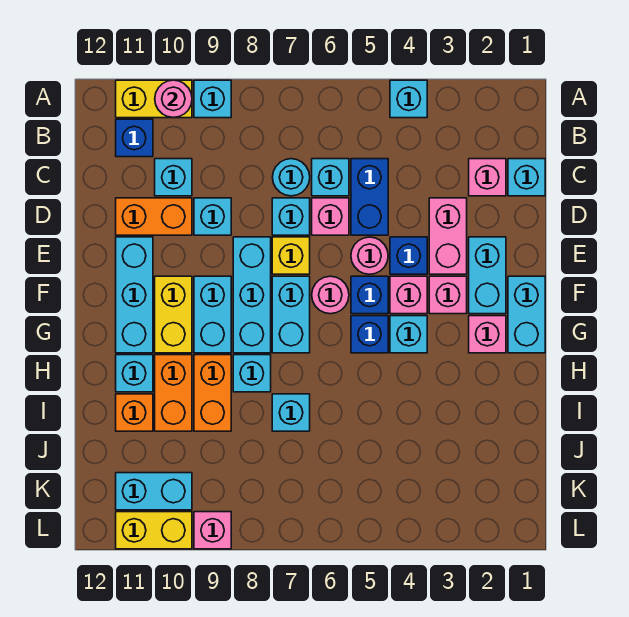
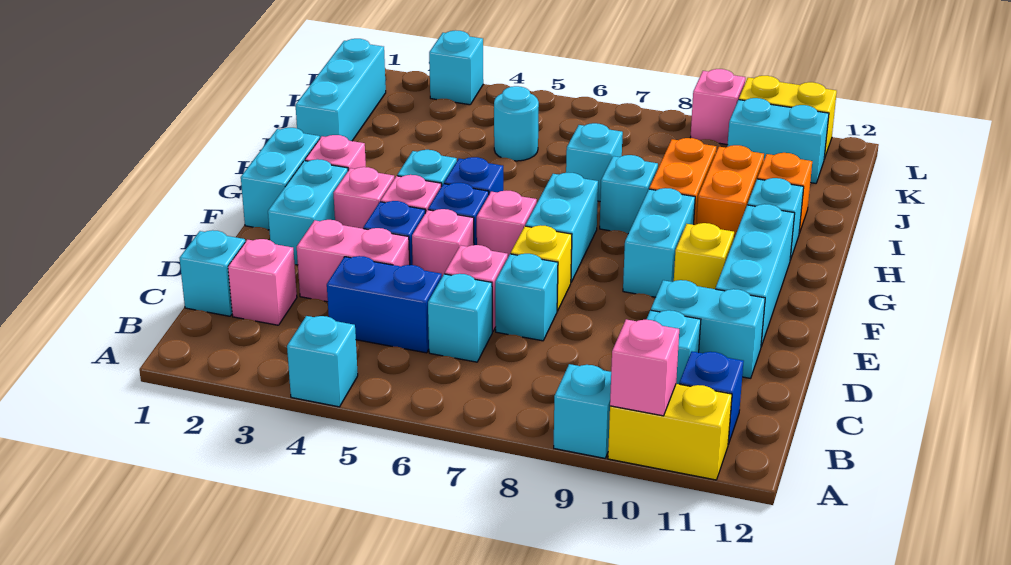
pink 1x1 round brick [155,80,192,118] -> pink 1x1 brick [610,319,679,416]
blue 1x2 brick [351,159,388,235] -> blue 1x2 brick turned to [327,256,442,353]
cyan 1x1 round brick [272,159,310,196] -> cyan 1x1 round brick moved to [494,86,539,161]
pink 1x2 brick [429,198,467,274] -> pink 1x2 brick turned to [297,220,410,302]
cyan 1x1 brick [194,198,231,235] -> cyan 1x1 brick moved to [429,30,483,105]
orange 1x2 brick [116,198,192,235] -> cyan 1x2 brick [651,280,765,378]
pink 1x1 round brick [351,237,388,274] -> pink 1x1 brick [412,209,474,277]
cyan 1x3 brick [233,237,271,353] -> cyan 1x3 brick moved to [296,39,386,141]
pink 1x1 round brick [312,276,349,314] -> pink 1x1 brick [477,191,537,257]
yellow 1x2 brick [155,276,192,353] -> yellow 1x1 brick [674,223,734,289]

